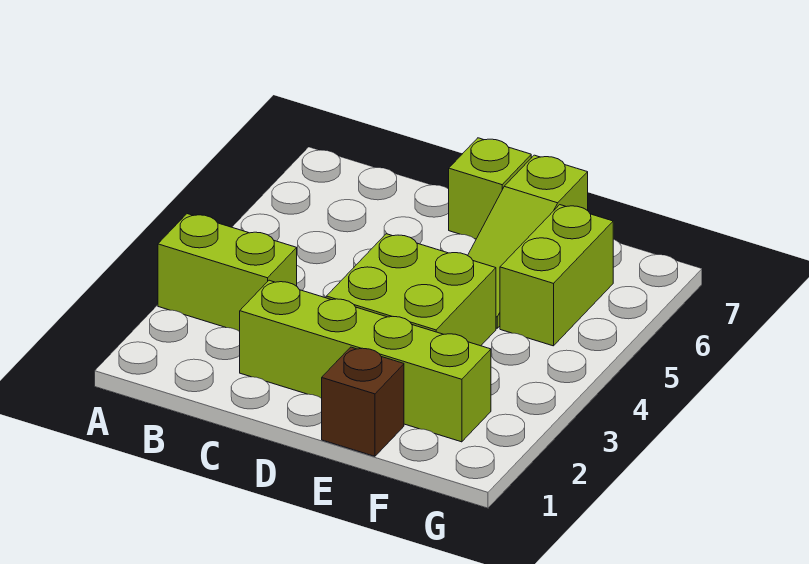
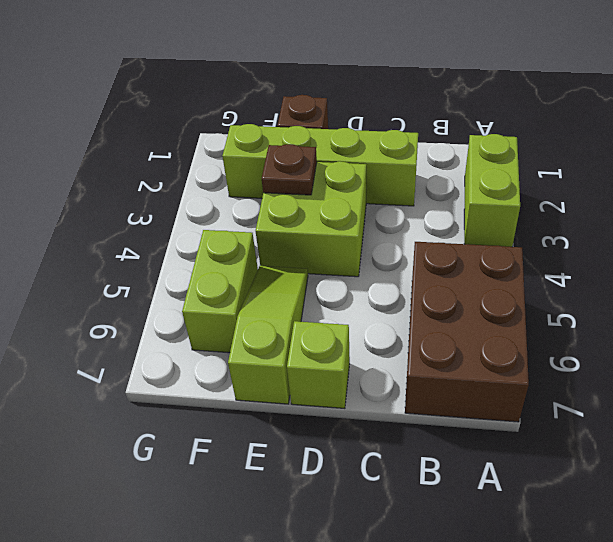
lime 1x2 brick [158,214,297,332] -> lime 1x2 brick turned to [464,134,520,247]
none -> brown 2x3 brick [405,242,529,422]
none -> brown 1x1 plate [262,144,317,195]

